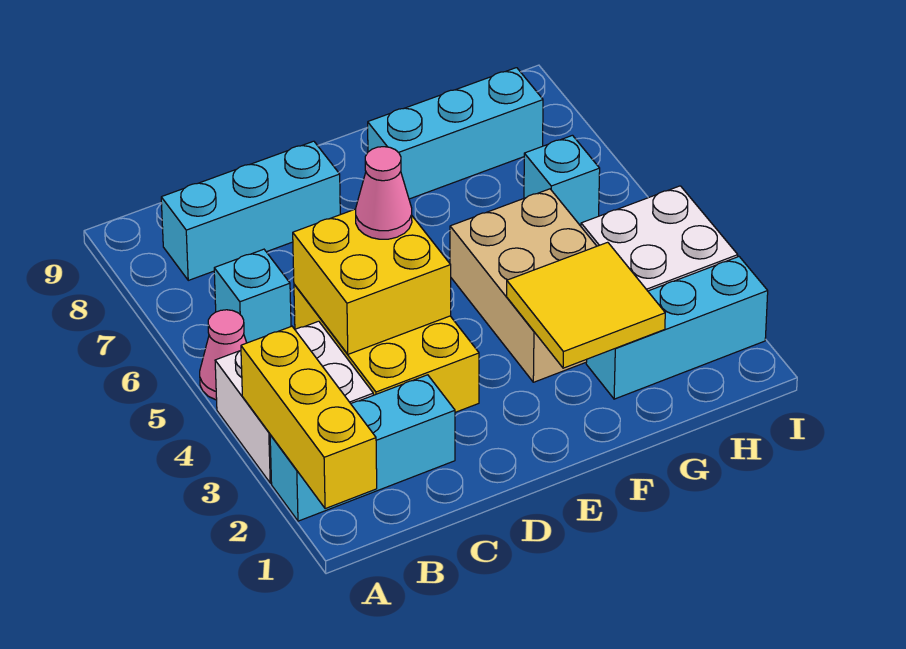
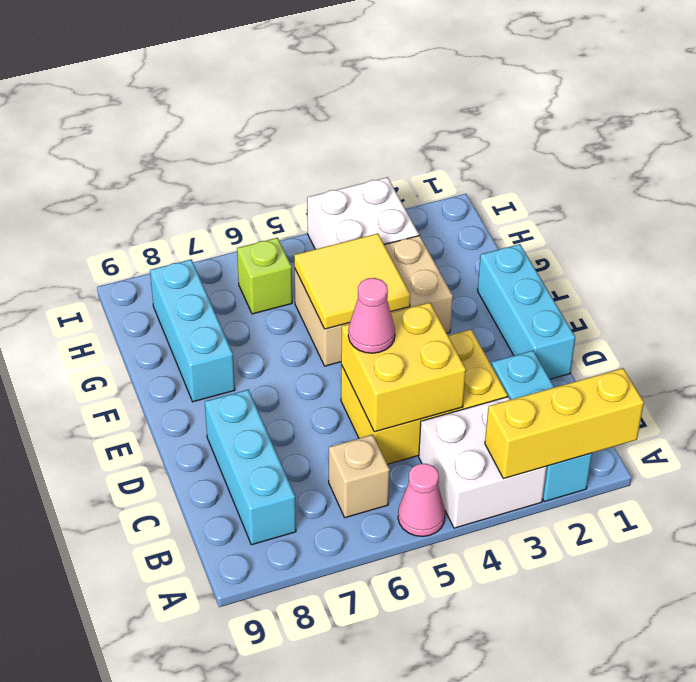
cyan 1x1 brick [214,249,291,343] -> tan 1x1 brick [329,435,390,518]
yellow 2x2 tile [507,242,665,368] -> yellow 2x2 tile moved to [294,234,410,329]
cyan 1x3 brick [586,257,768,399] -> cyan 1x3 brick moved to [478,244,575,379]
cyan 1x1 brick [524,135,600,225] -> lime 1x1 brick [237,238,292,314]

